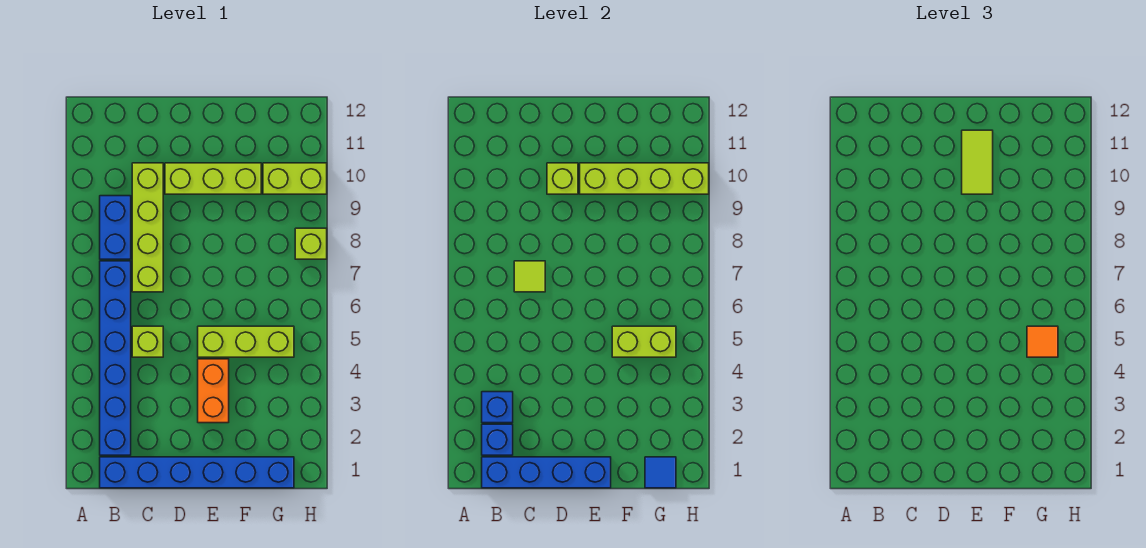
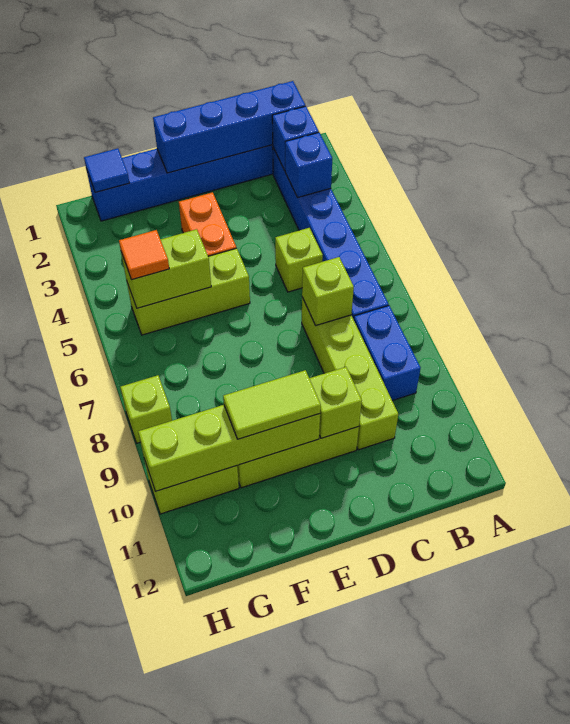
lime 1x1 tile [514,261,545,292] -> lime 1x1 brick [302,257,354,325]
lime 1x2 tile [962,130,993,194] -> lime 1x2 tile turned to [223,370,321,439]

